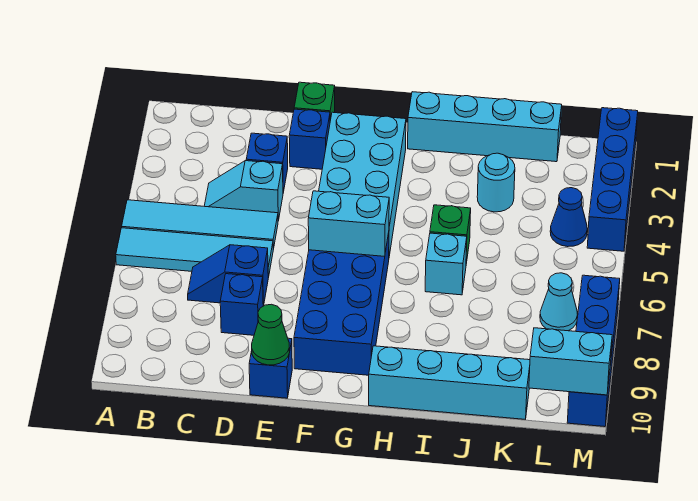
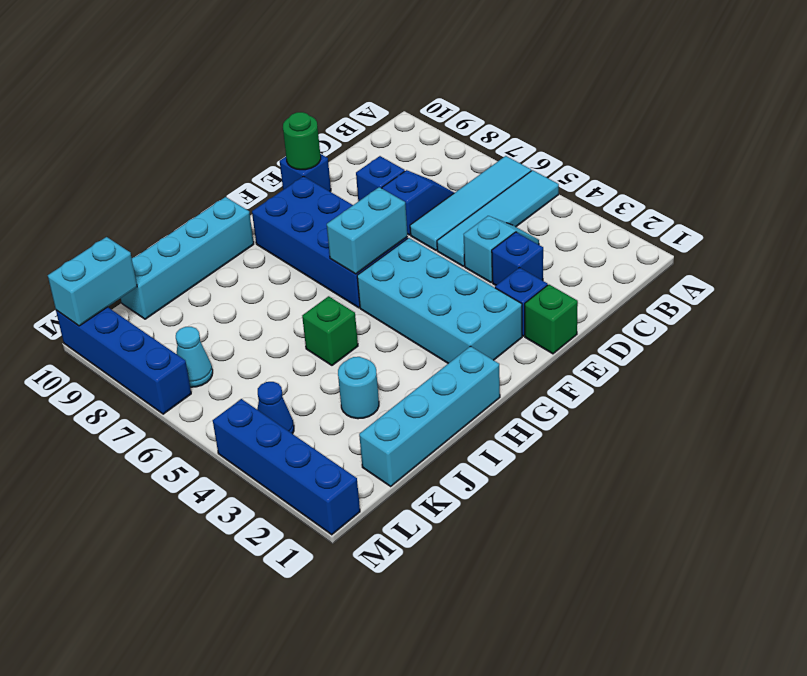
green 1x1 cone [252,304,290,365] -> green 1x1 round brick [283,112,321,170]
cyan 1x1 brick [425,233,467,295] -> none

